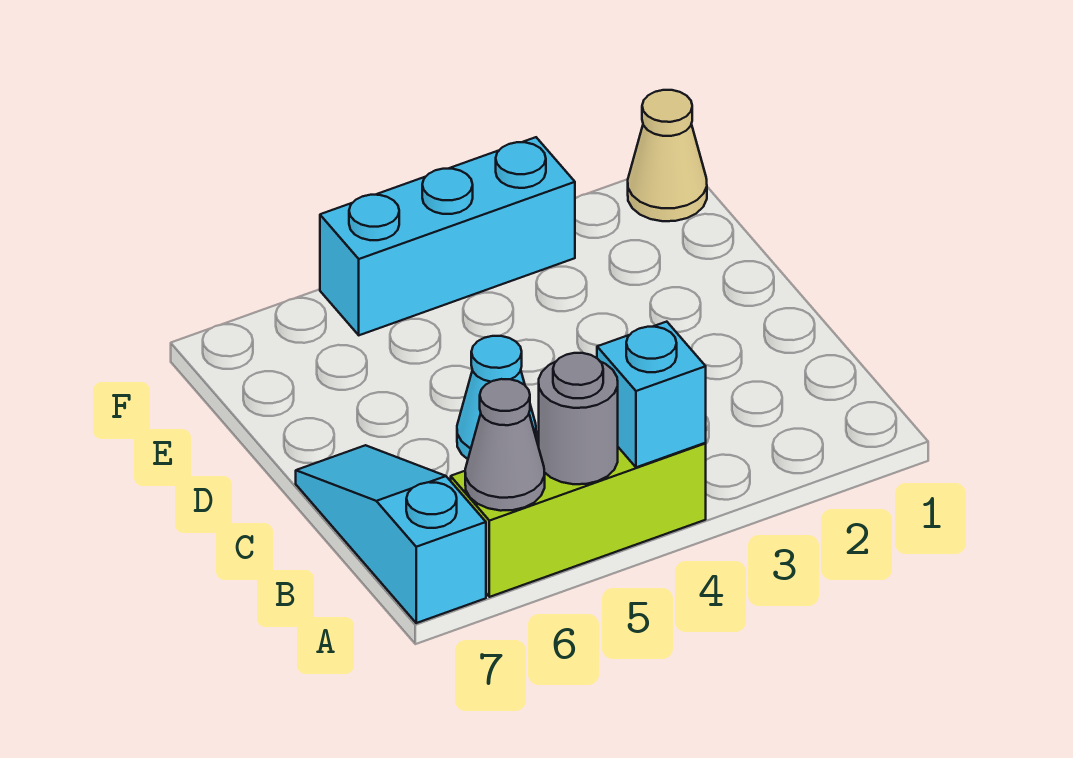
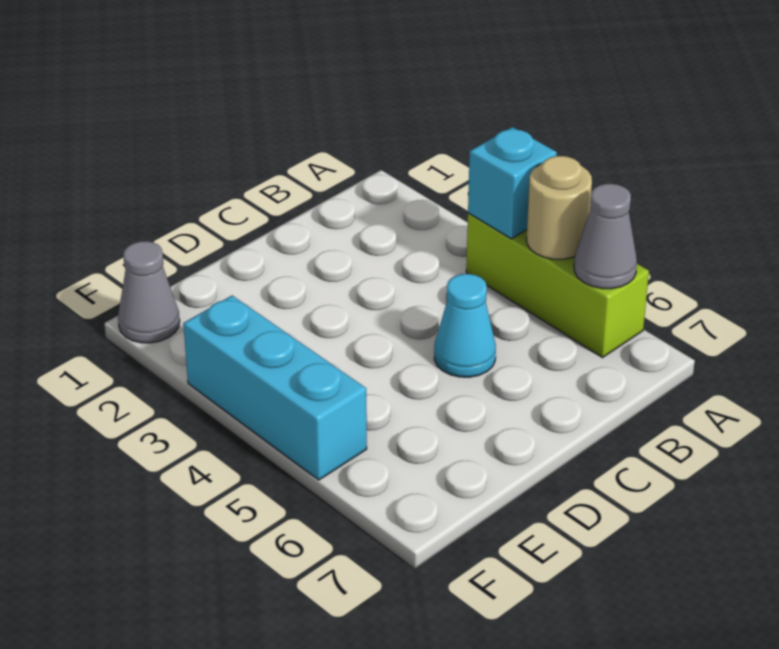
grey 1x1 round brick [539,353,618,484] -> tan 1x1 round brick [527,156,592,259]
cyan 1x3 slope [296,445,486,623] -> none
tan 1x1 cone [628,90,707,221] -> grey 1x1 cone [118,241,180,343]

